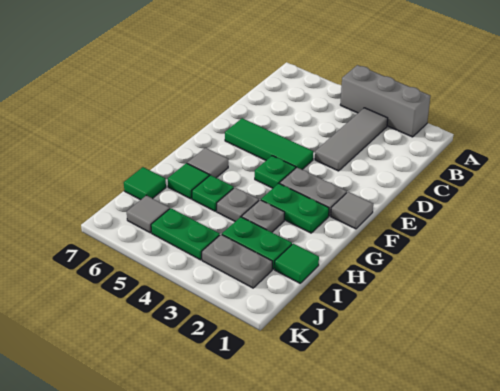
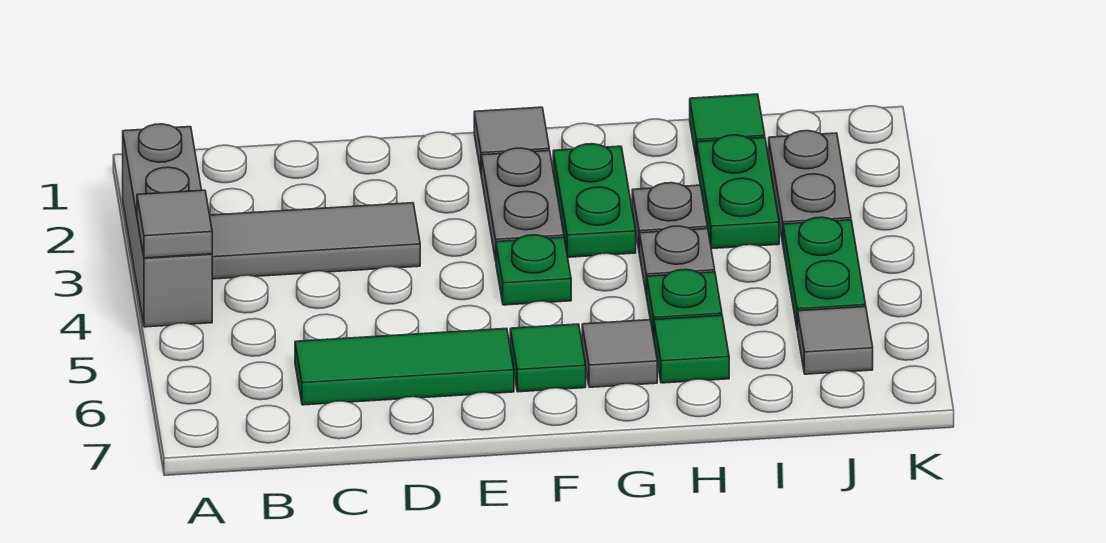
none -> grey 1x1 tile [137,190,212,258]
green 1x3 tile [225,118,313,170] -> green 1x3 tile turned to [295,328,514,405]
green 1x1 tile [124,167,166,200] -> green 1x1 tile moved to [510,324,586,392]

